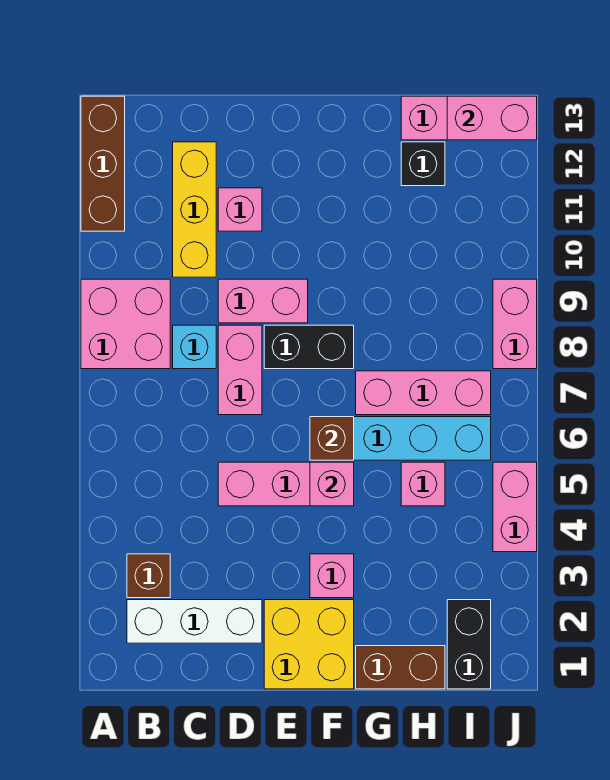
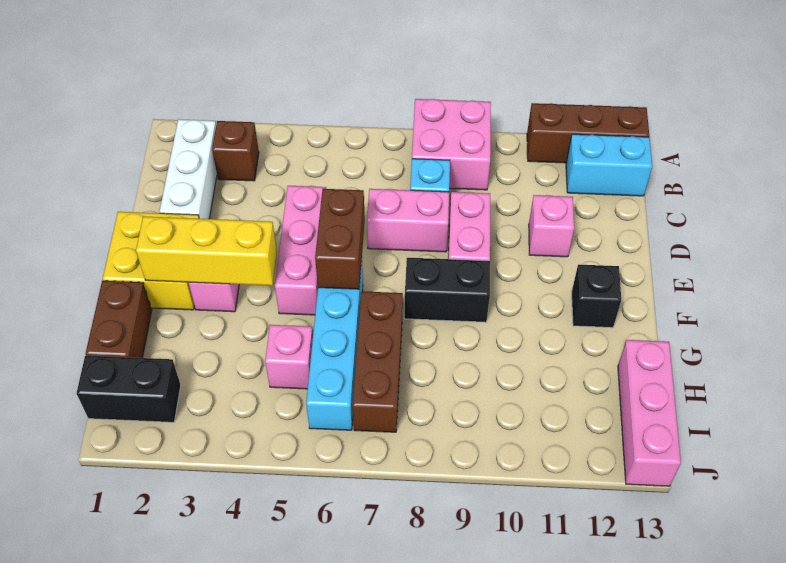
none -> cyan 1x2 brick [566,134,652,196]
yellow 1x3 brick [173,142,216,277] -> yellow 1x3 brick moved to [136,216,277,286]
black 1x2 brick [264,325,354,369] -> black 1x2 brick turned to [404,258,490,322]
pink 1x1 brick [310,462,354,506] -> none
brown 1x1 brick [310,417,354,460] -> brown 1x2 brick [315,189,365,289]
pink 1x3 brick [356,371,491,415] -> brown 1x3 brick [352,291,403,432]
black 1x1 brick [401,142,445,186] -> black 1x1 brick moved to [572,264,621,328]
pink 1x2 brick [447,96,537,140] -> none
pink 1x2 brick [493,462,537,552] -> none
pink 1x2 brick [493,279,537,369] -> none

